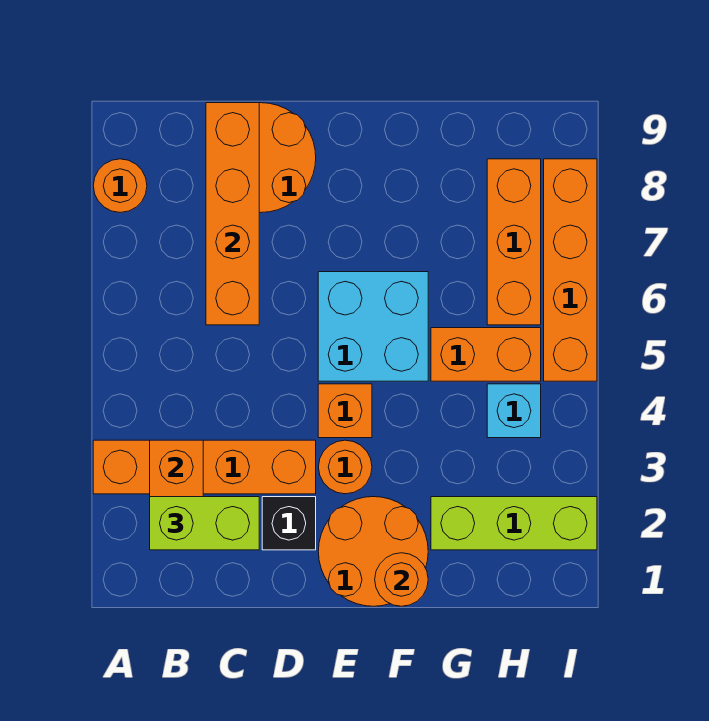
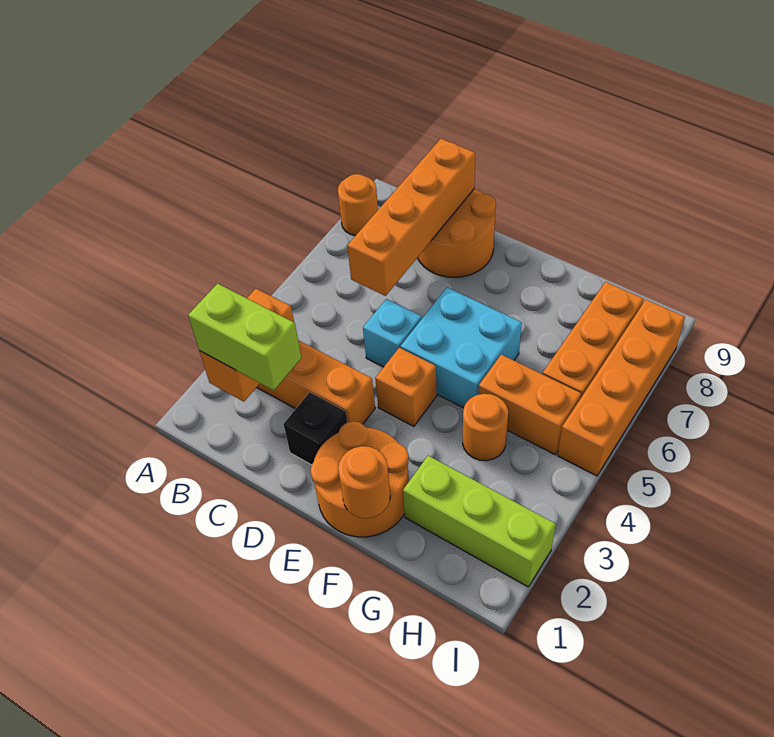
orange 1x1 round brick [319,440,372,494] -> orange 1x1 round brick moved to [463,394,508,461]
cyan 1x1 brick [487,384,541,438] -> cyan 1x1 brick moved to [363,299,422,367]

